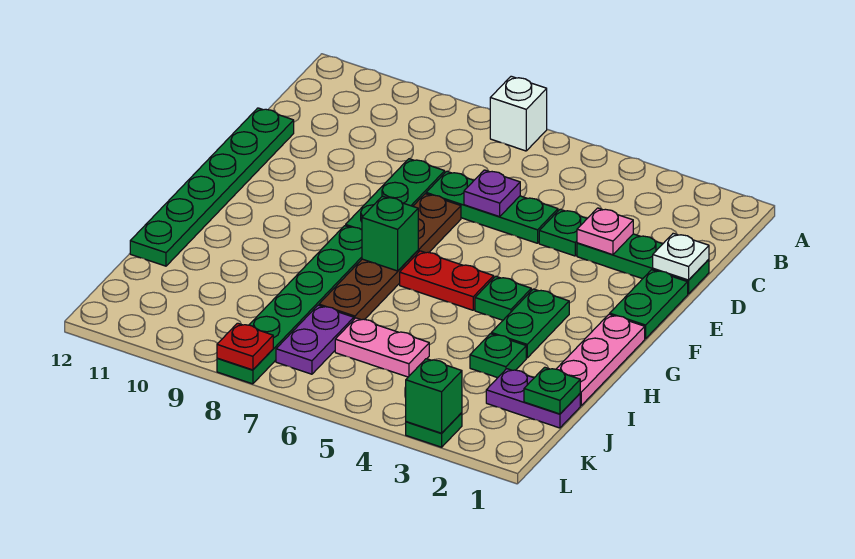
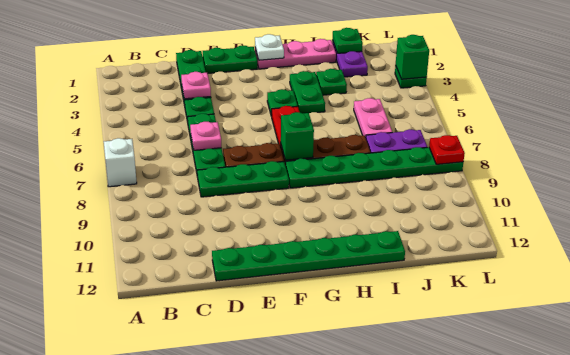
white 1x1 plate [653,233,709,280] -> white 1x1 plate moved to [255,34,284,60]
purple 1x1 plate [464,170,520,217] -> pink 1x1 plate [190,122,221,150]
green 1x2 plate [491,289,569,358] -> green 1x2 plate turned to [290,71,325,113]

